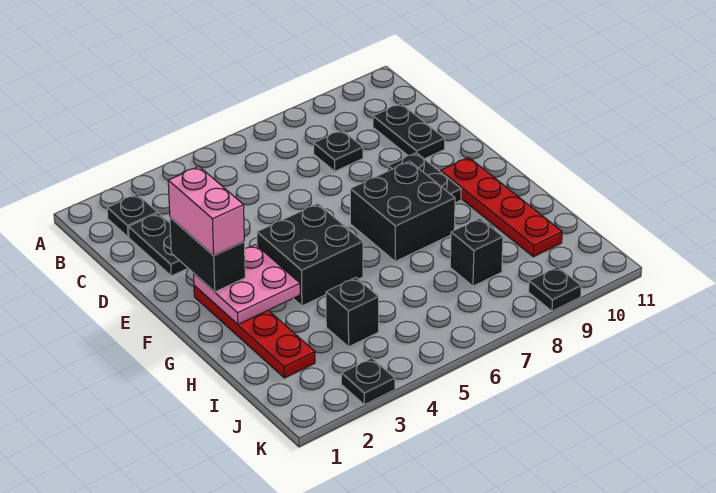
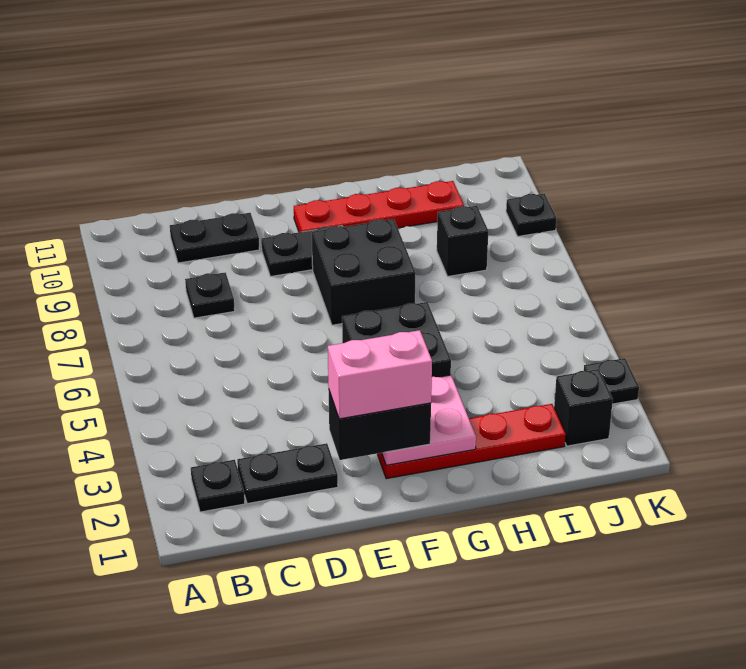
black 1x1 brick [326,277,379,347] -> black 1x1 brick moved to [554,369,613,446]

